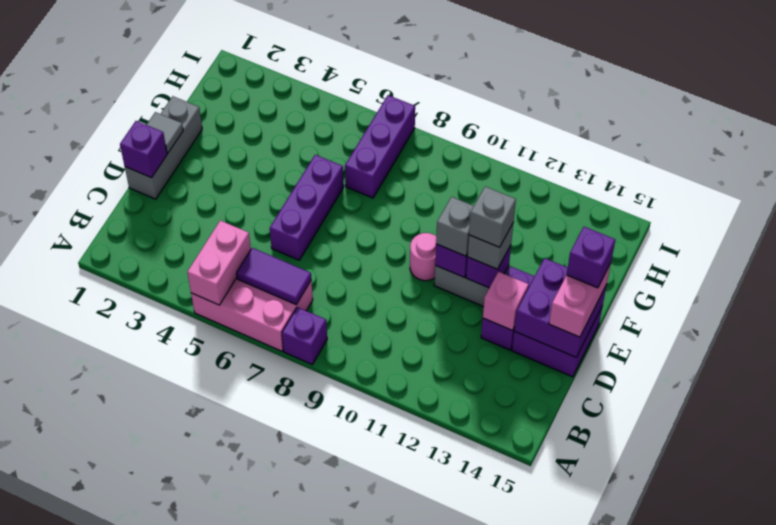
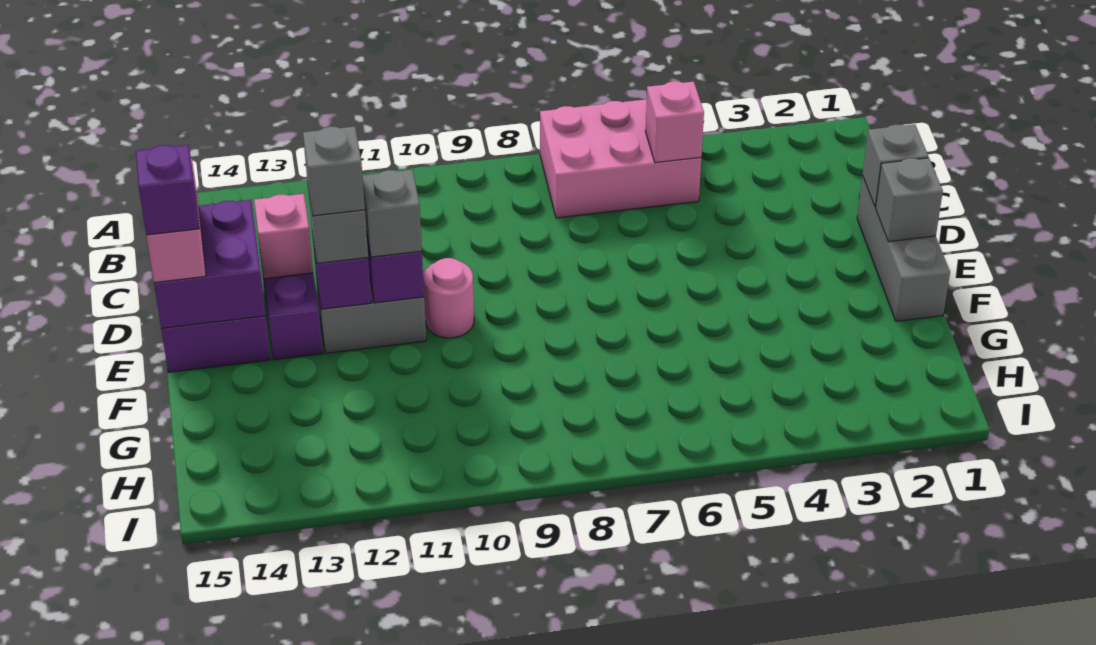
pink 1x2 brick [187,220,251,305] -> pink 1x1 brick [646,81,704,163]
purple 1x1 brick [282,307,327,365] -> none
purple 1x2 tile [237,248,311,304] -> none
purple 1x1 brick [120,121,167,178] -> grey 1x1 brick [863,124,928,207]
purple 1x3 brick [270,155,344,260] -> none
grey 1x1 tile [147,112,183,153] -> grey 1x1 brick [876,158,943,242]
purple 1x3 brick [345,95,415,198] -> none

